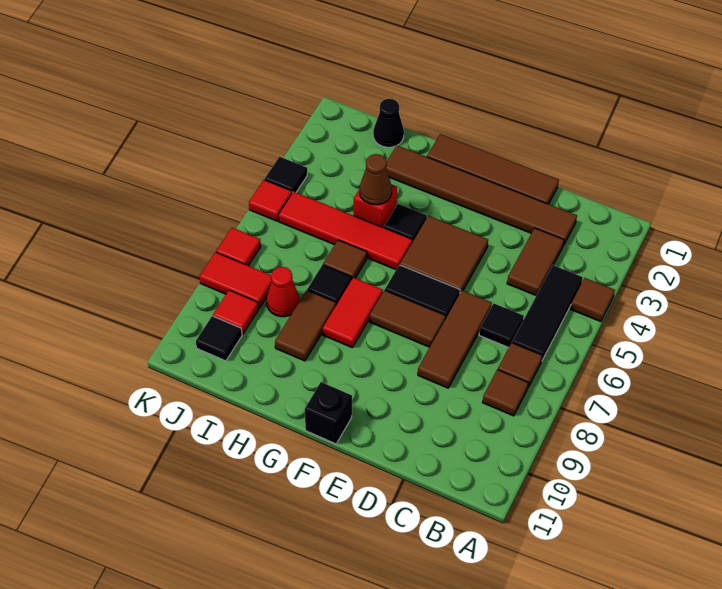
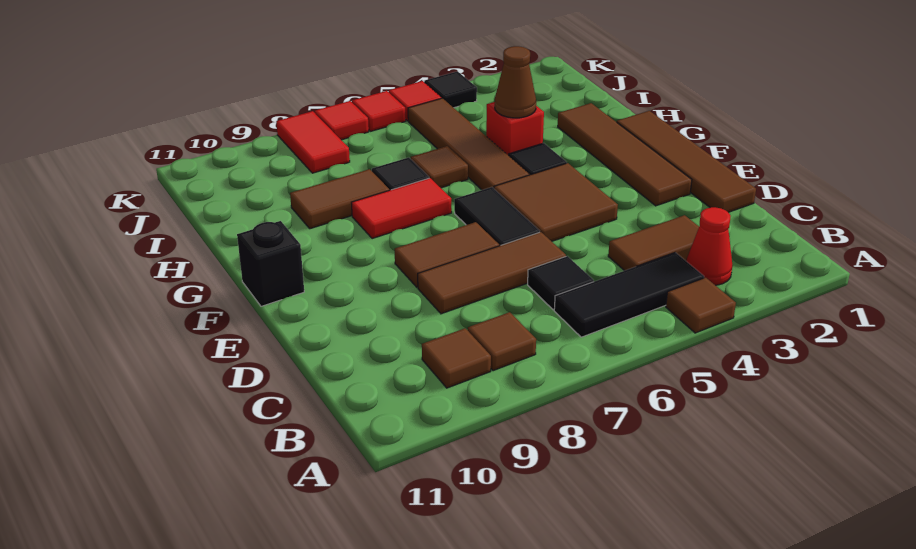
brown 1x1 tile [498,343,542,387] -> brown 1x1 tile moved to [422,328,491,388]
brown 1x6 tile [386,146,577,246] -> brown 1x4 tile [558,103,692,206]
brown 1x2 tile [369,290,446,347] -> brown 1x2 tile turned to [395,222,499,287]
red 1x4 tile [278,192,412,270] -> brown 1x4 tile [408,98,529,190]
black 1x1 cone [373,99,404,147] -> none
red 1x1 cone [267,267,299,317] -> red 1x1 cone moved to [686,207,733,285]
red 1x1 tile [213,290,259,334] -> red 1x1 tile moved to [352,91,406,131]
black 1x1 tile [196,316,242,361] -> none

